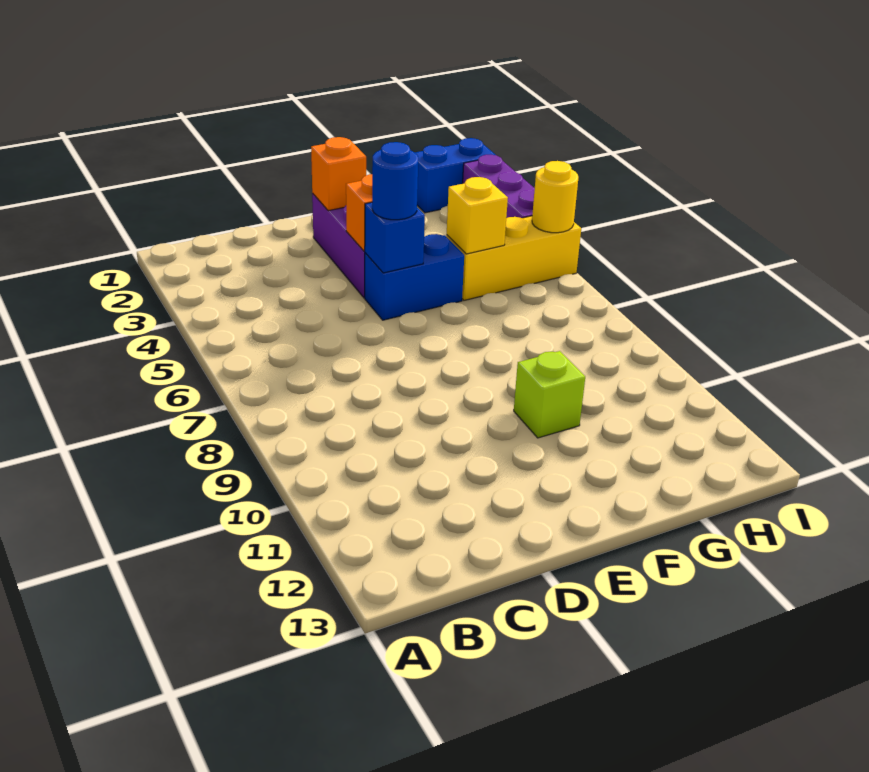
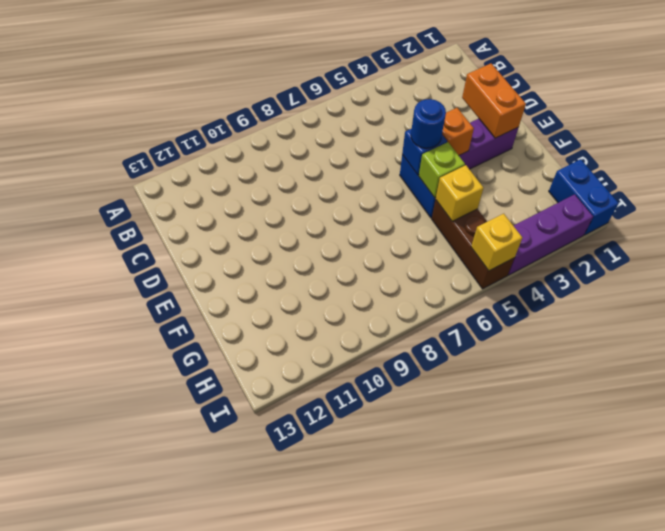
orange 1x1 brick [311,137,366,211] -> orange 1x2 brick [462,63,526,138]
lime 1x1 brick [514,351,585,438] -> lime 1x1 brick moved to [419,142,465,198]
yellow 1x3 brick [446,216,581,300] -> brown 1x3 brick [432,200,514,289]
yellow 1x1 round brick [532,161,578,233] -> yellow 1x1 brick [471,214,522,271]

